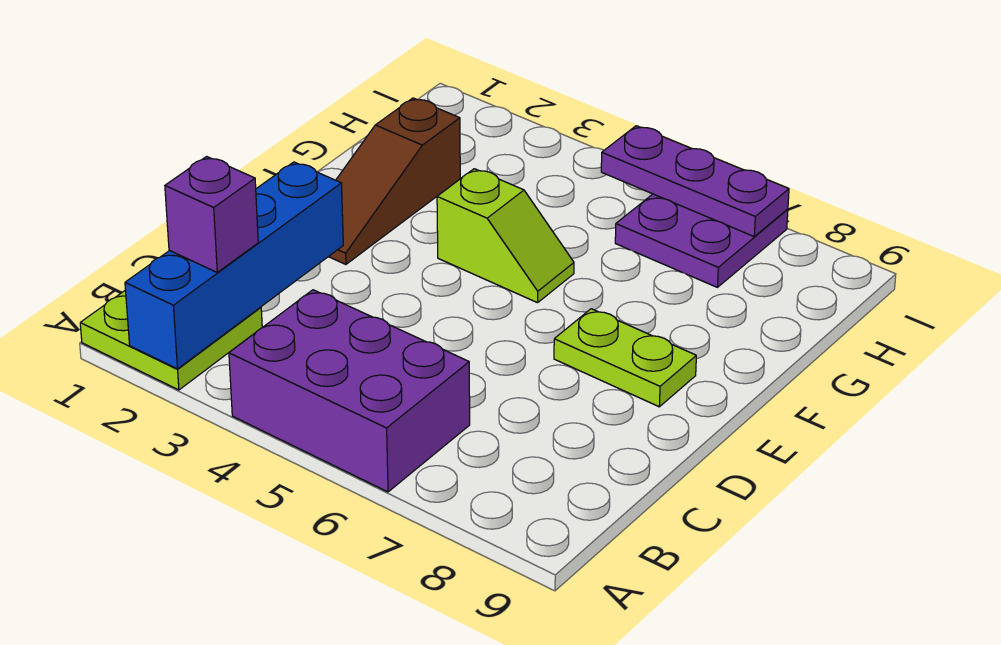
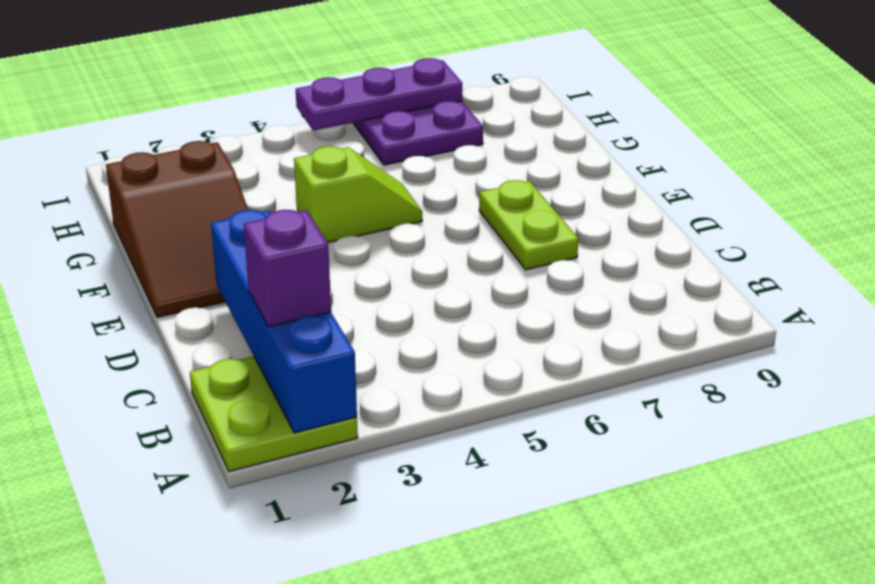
purple 2x3 brick [229,290,470,492] -> none
brown 1x3 slope [329,98,460,264] -> brown 2x3 slope [106,141,248,317]
lime 1x2 plate [554,309,696,407] -> lime 1x2 plate turned to [479,180,578,270]

